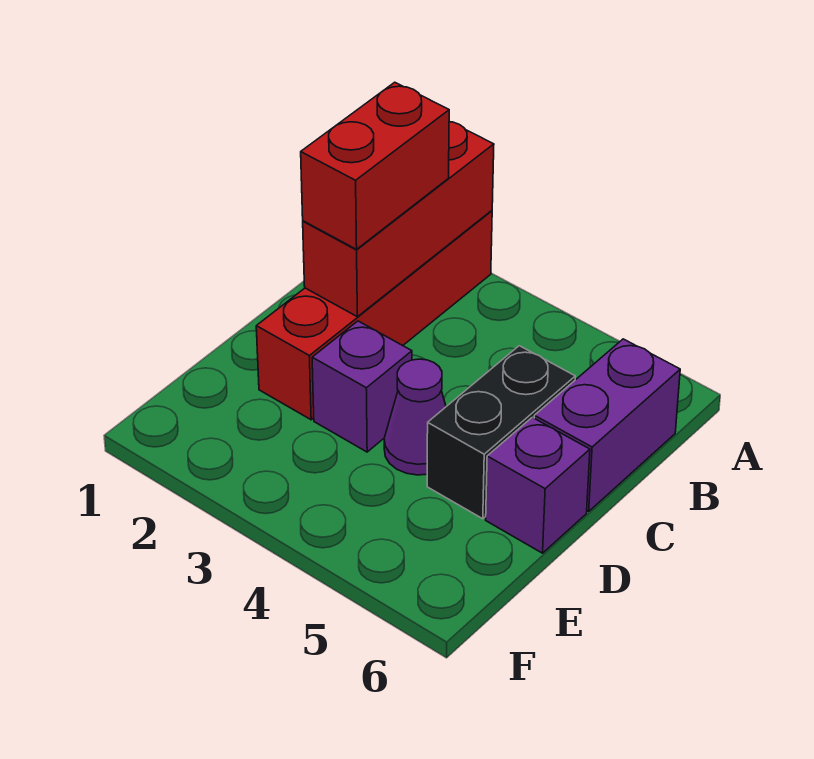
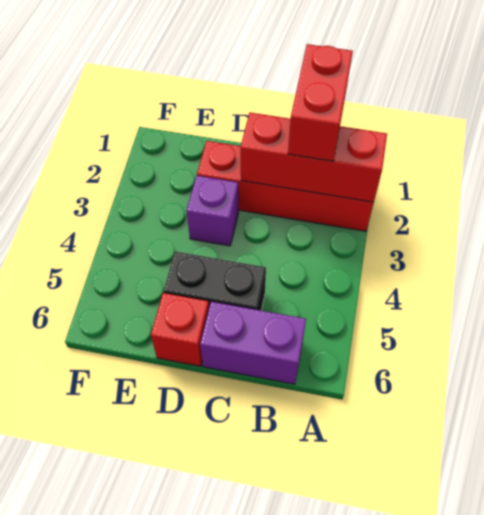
red 1x2 brick [301,82,449,249] -> red 1x2 brick turned to [288,44,353,161]
purple 1x1 cone [384,359,446,475] -> none
purple 1x1 brick [486,417,590,553] -> red 1x1 brick [151,293,209,366]

